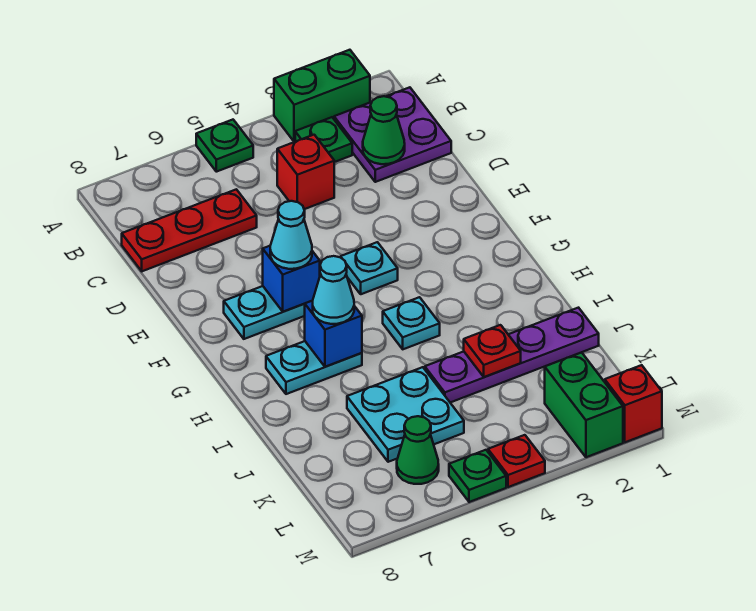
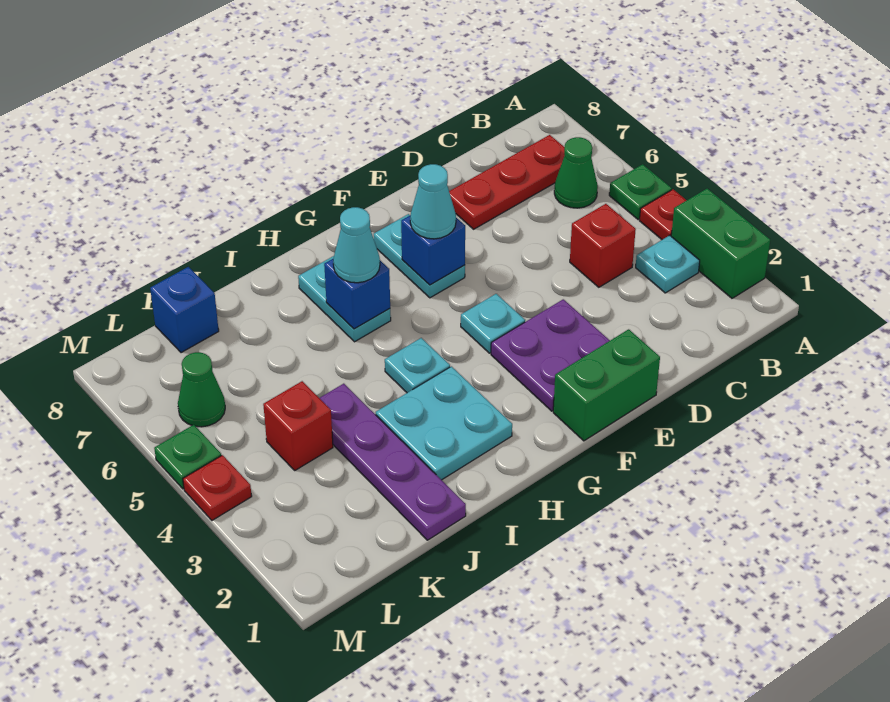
purple 2x2 plate [334,87,451,182] -> purple 2x2 plate moved to [491,299,610,411]
green 1x1 plate [295,117,352,162] -> cyan 1x1 plate [636,235,700,293]
green 1x1 cone [363,96,405,164] -> green 1x1 cone moved to [554,137,598,208]
red 1x3 plate [122,189,257,271] -> red 1x3 plate turned to [449,135,565,229]
red 1x1 plate [464,325,521,377] -> red 1x1 plate moved to [639,189,687,240]
cyan 2x2 plate [347,367,464,462] -> cyan 2x2 plate moved to [376,366,512,480]
none -> blue 1x1 brick [150,267,219,353]
green 1x2 brick [545,352,623,457] -> green 1x2 brick moved to [553,329,660,441]
red 1x1 brick [605,365,662,442] -> red 1x1 brick moved to [263,381,333,470]

